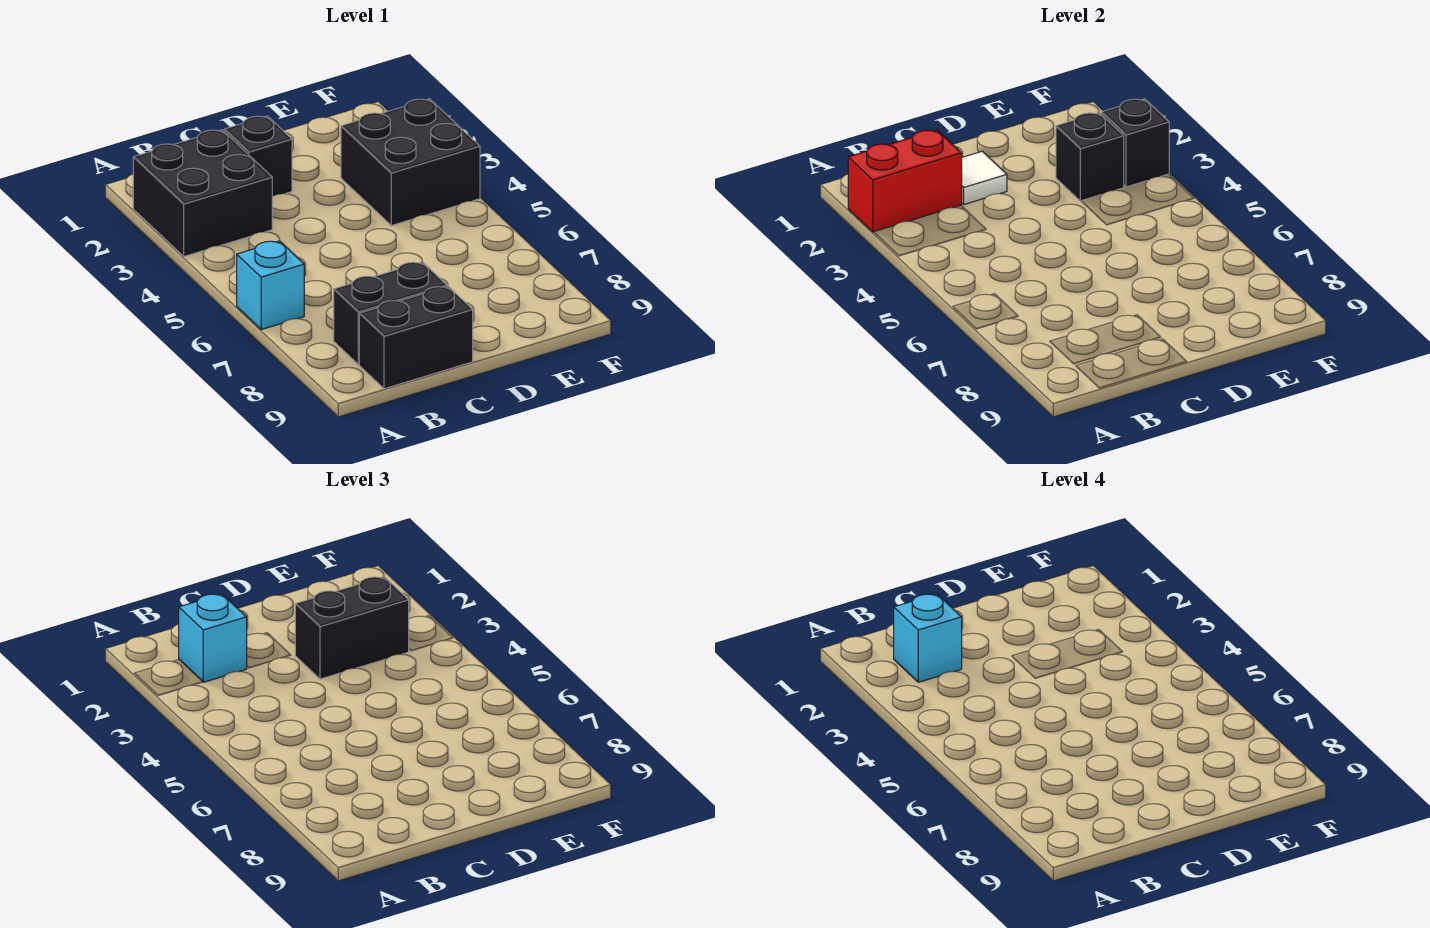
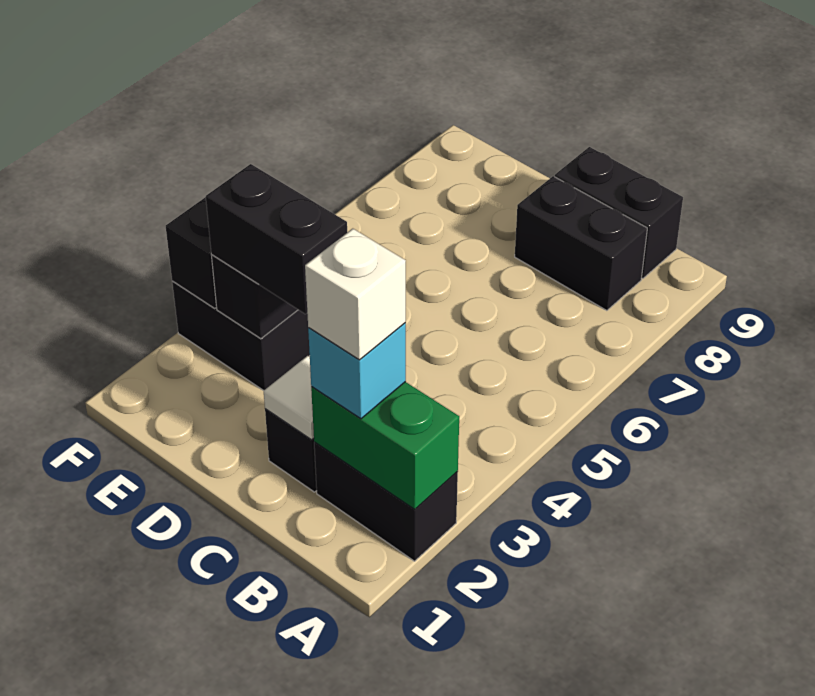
black 2x2 brick [133,130,272,256] -> black 1x2 brick [314,442,458,561]
red 1x2 brick [848,130,962,232] -> green 1x2 brick [311,382,459,509]
cyan 1x1 brick [237,241,304,330] -> none
cyan 1x1 brick [894,594,962,682] -> white 1x1 brick [305,229,406,360]

